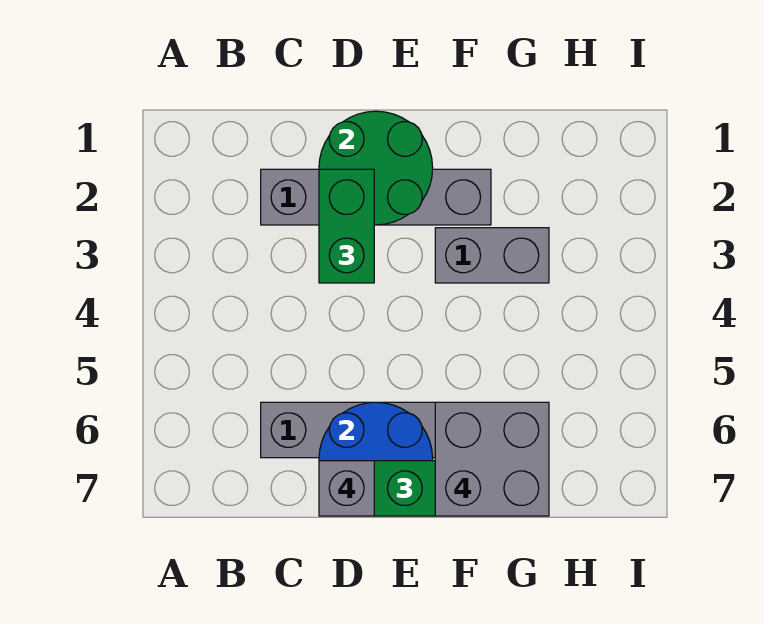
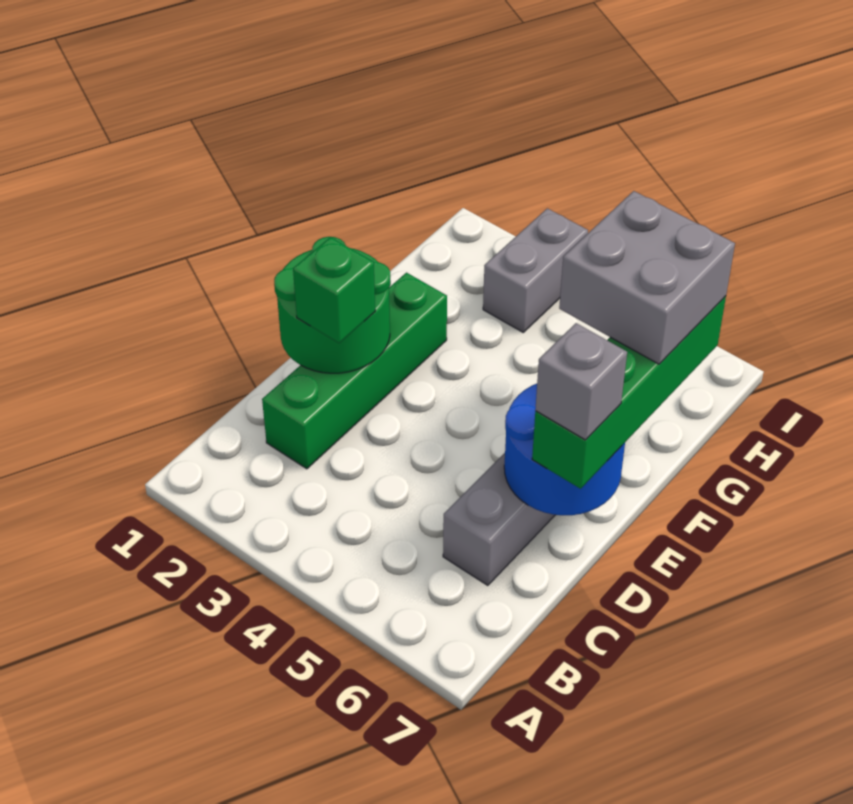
grey 1x4 brick [261,169,491,225] -> green 1x4 brick [262,273,447,469]
green 1x2 brick [319,169,374,283] -> green 1x1 brick [293,237,375,343]
grey 1x2 brick [435,228,549,283] -> grey 1x2 brick moved to [483,208,588,332]

